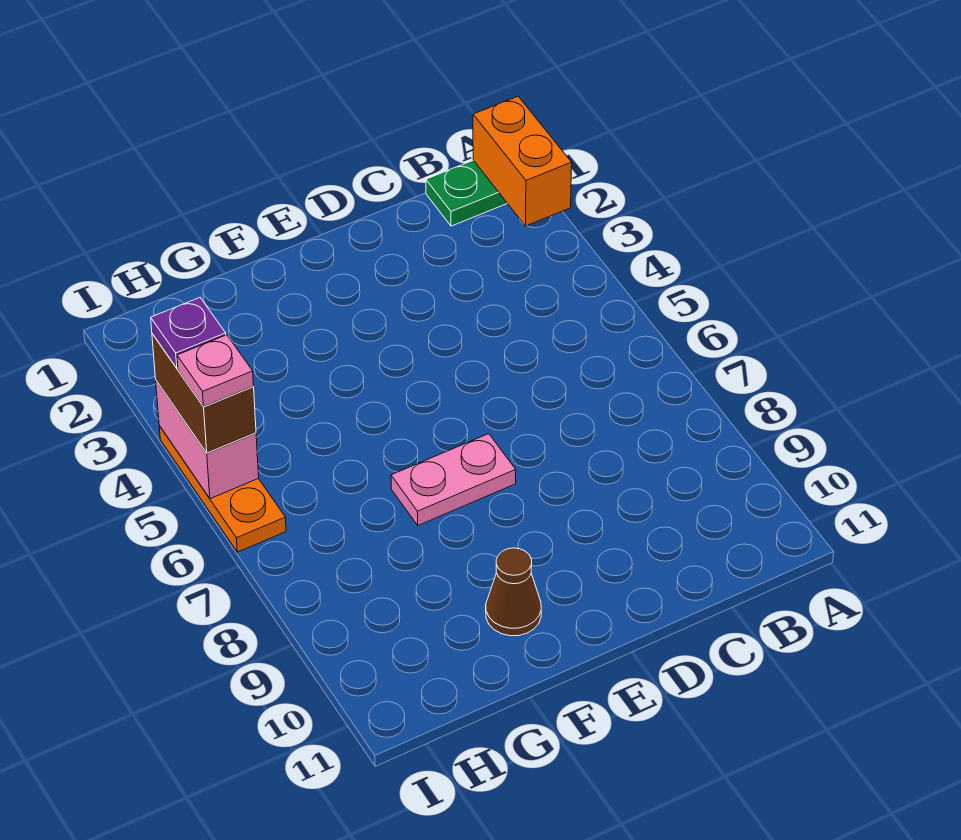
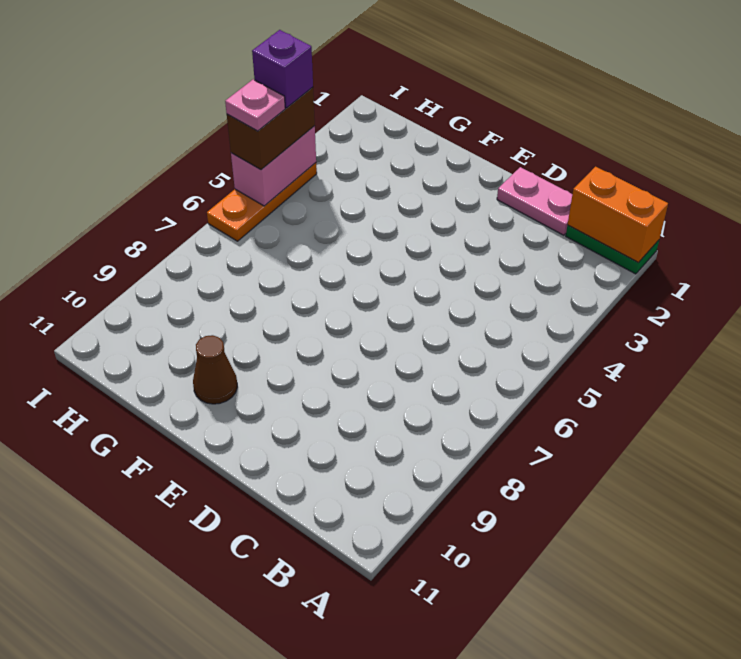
orange 1x2 brick [473,97,572,226] -> orange 1x2 brick turned to [568,167,668,263]
pink 1x2 plate [391,434,516,525] -> pink 1x2 plate moved to [497,167,572,235]
purple 1x1 plate [151,298,226,368] -> purple 1x1 brick [252,30,313,108]

